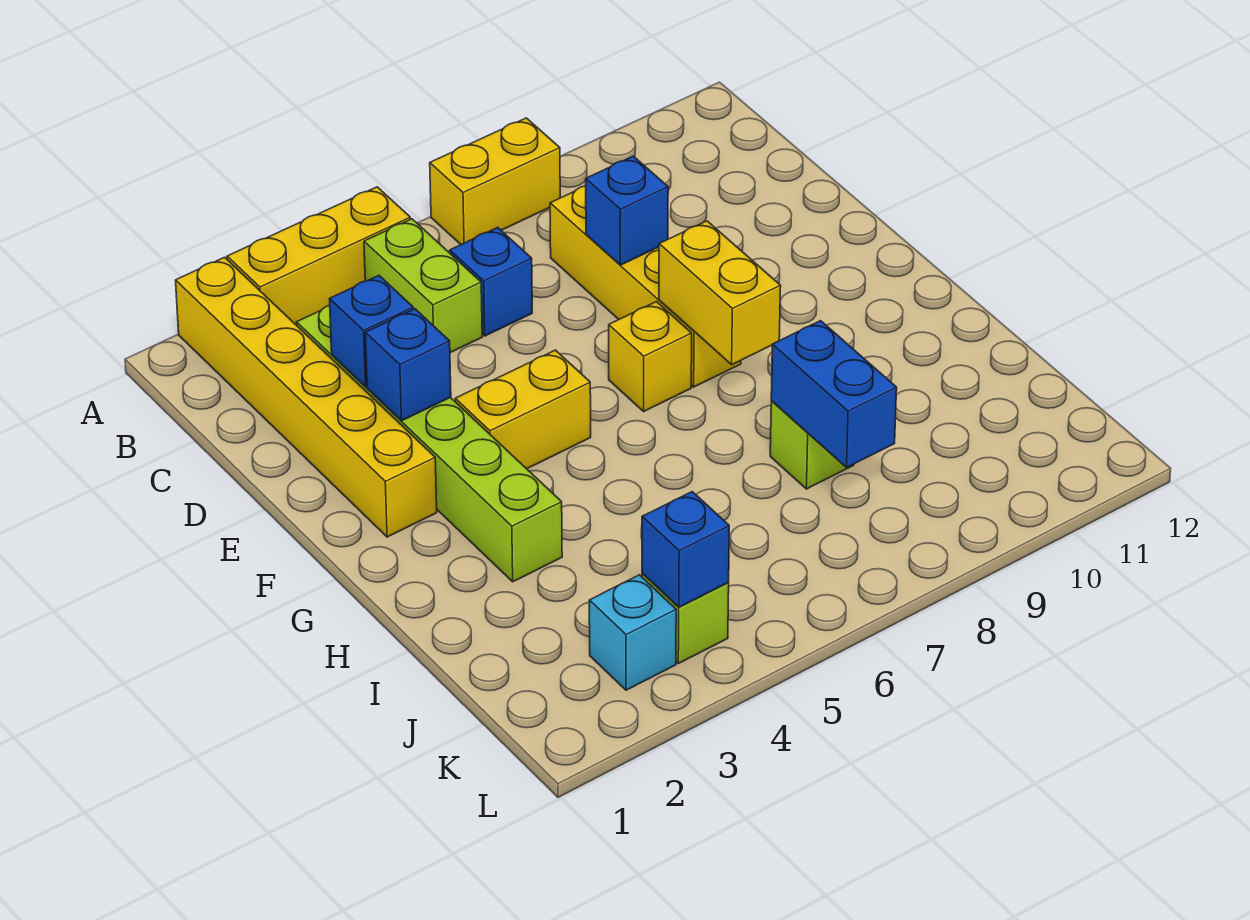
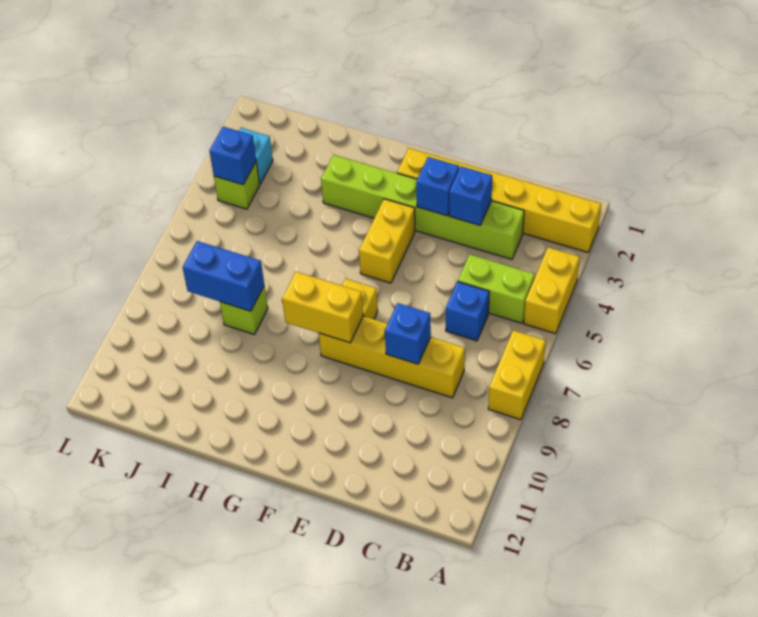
yellow 1x3 brick [227,187,410,325] -> yellow 1x2 brick [524,247,580,334]

